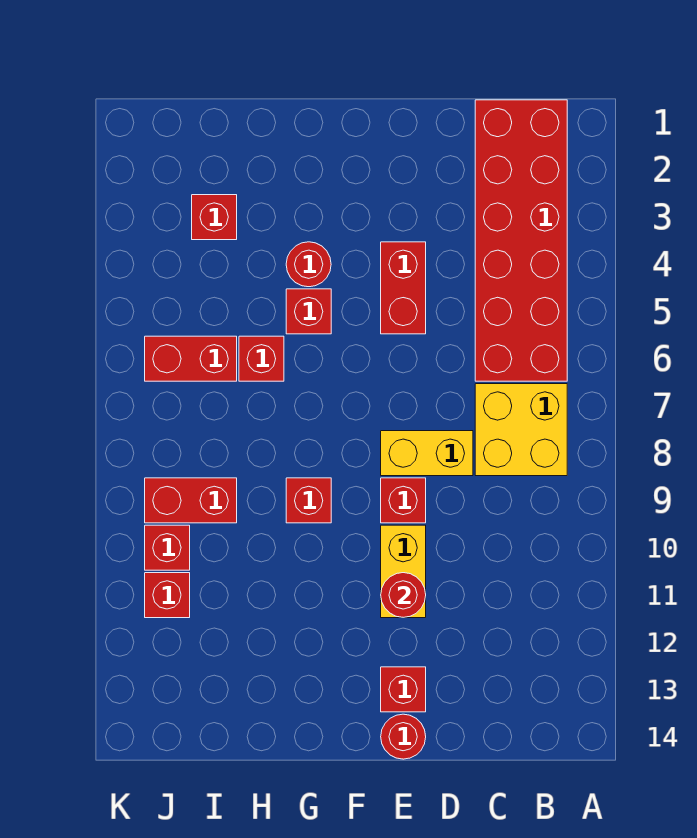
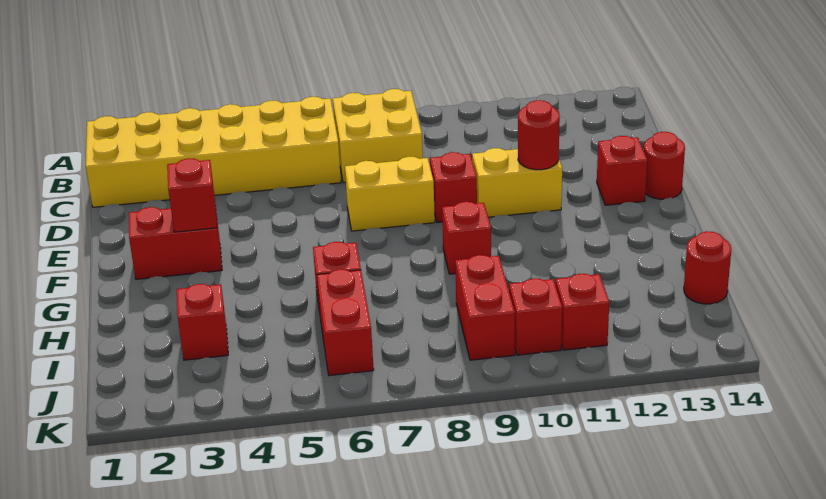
red 2x6 brick [475,100,567,381] -> yellow 2x6 brick [86,97,341,207]
yellow 1x2 brick [381,431,473,476] -> yellow 1x2 brick turned to [345,157,435,231]
red 1x2 brick [381,242,426,334] -> red 1x2 brick moved to [129,207,222,279]
red 1x1 round brick [286,242,331,287] -> red 1x1 round brick moved to [684,231,731,304]
red 1x1 brick [286,289,331,334] -> red 1x1 brick moved to [167,158,217,232]

